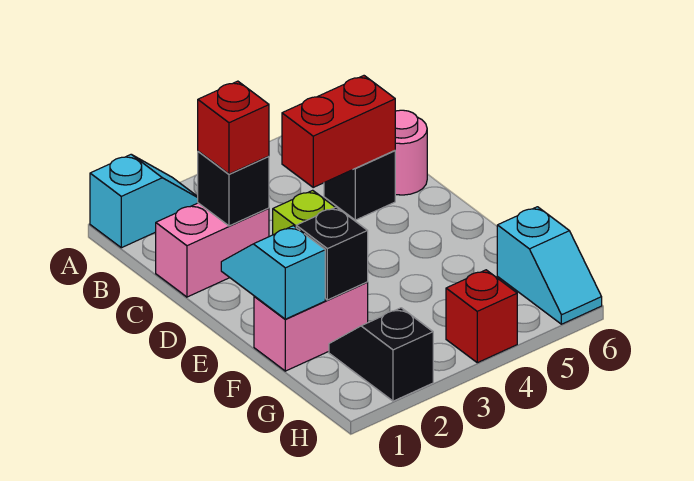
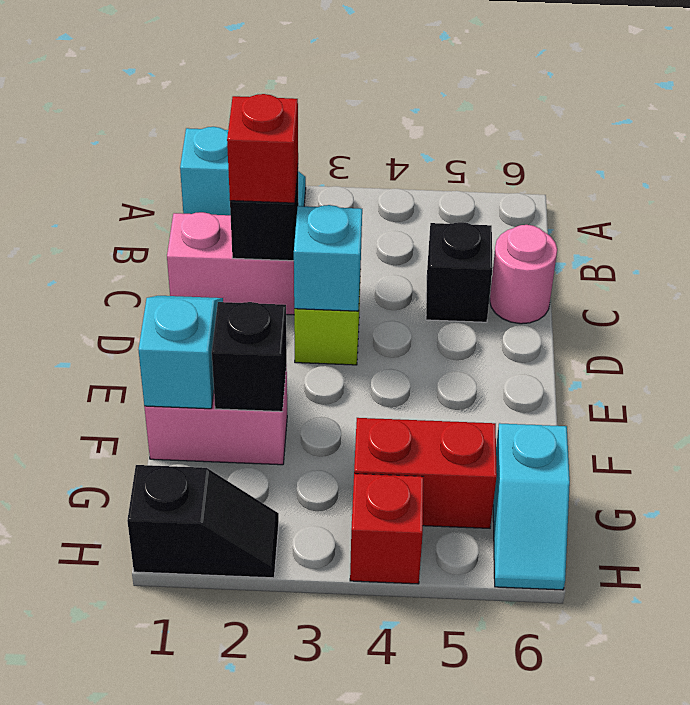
red 1x2 brick [282,76,395,187] -> red 1x2 brick moved to [354,418,497,528]
none -> cyan 1x1 brick [294,205,362,311]
black 1x2 slope [329,308,433,401] -> black 1x2 slope turned to [127,465,279,578]

